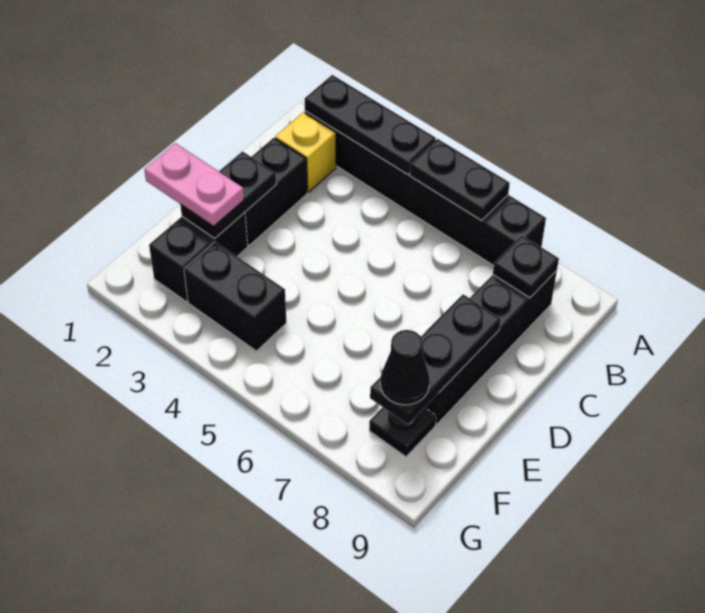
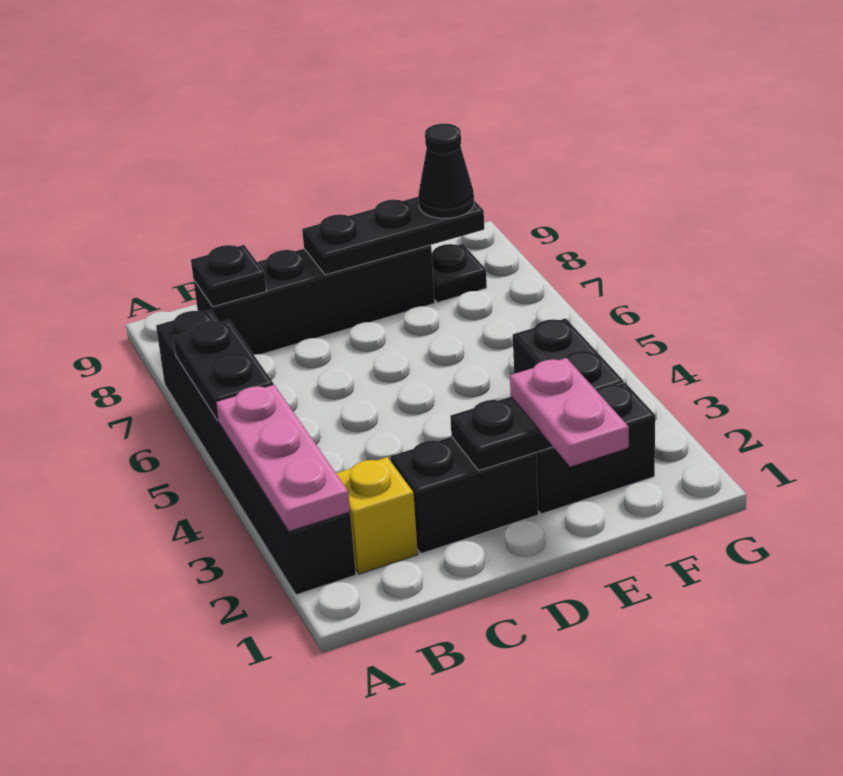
black 1x3 plate [305,75,436,174] -> pink 1x3 plate [216,384,350,531]

